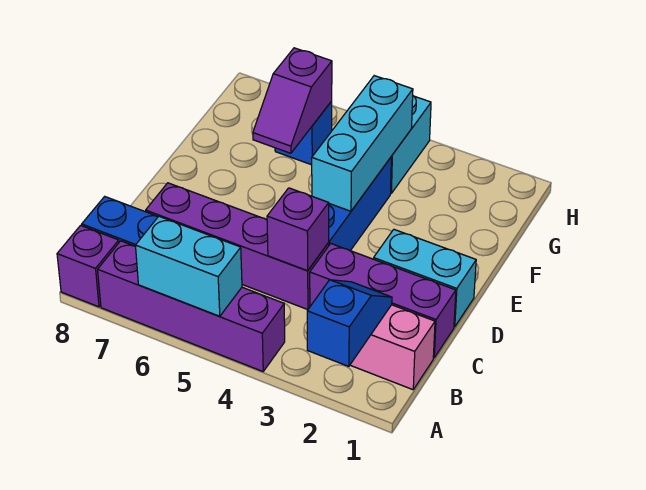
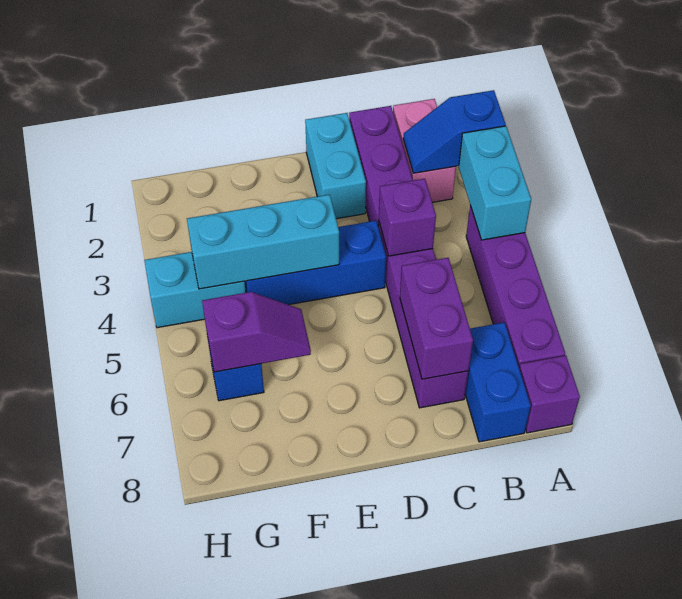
cyan 1x2 brick [135,216,242,316] -> cyan 1x2 brick moved to [459,126,531,240]
none -> purple 1x2 brick [400,258,473,379]

